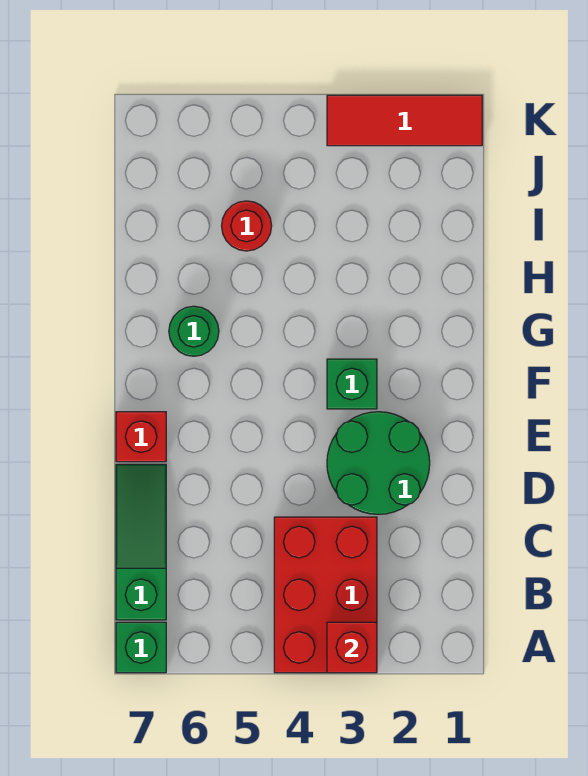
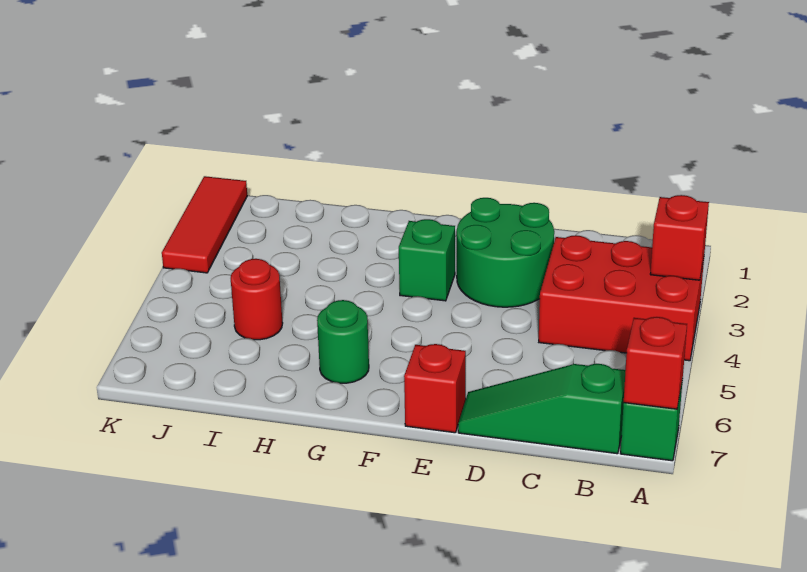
none -> red 1x1 brick [624,317,687,409]

